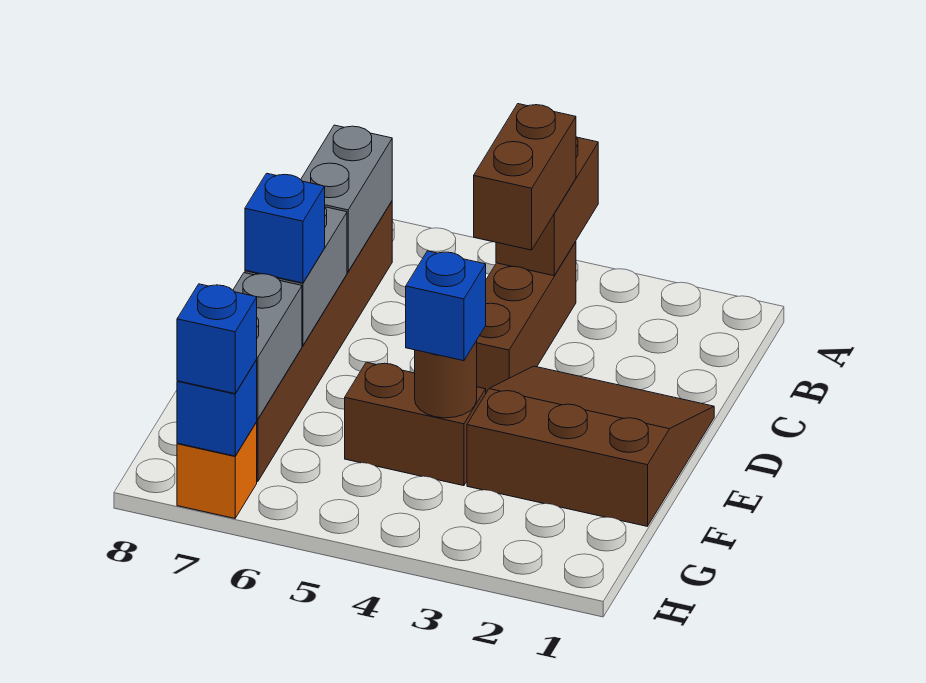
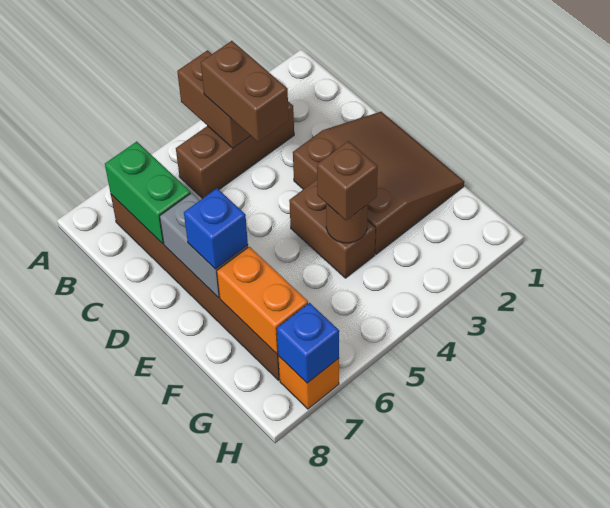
brown 1x3 brick [477,242,576,393] -> brown 1x3 brick turned to [176,102,294,199]
grey 1x2 brick [301,125,392,272] -> green 1x2 brick [105,142,191,244]
brown 3x3 slope [467,366,714,526] -> brown 3x3 slope turned to [293,112,464,254]
brown 1x2 brick [345,362,486,486] -> brown 1x2 brick turned to [289,180,376,278]
blue 1x1 brick [406,251,486,361] -> brown 1x1 brick [317,141,378,220]
grey 1x2 brick [233,273,302,419] -> orange 1x2 brick [217,247,308,354]
blue 1x1 brick [177,284,257,394] -> none

